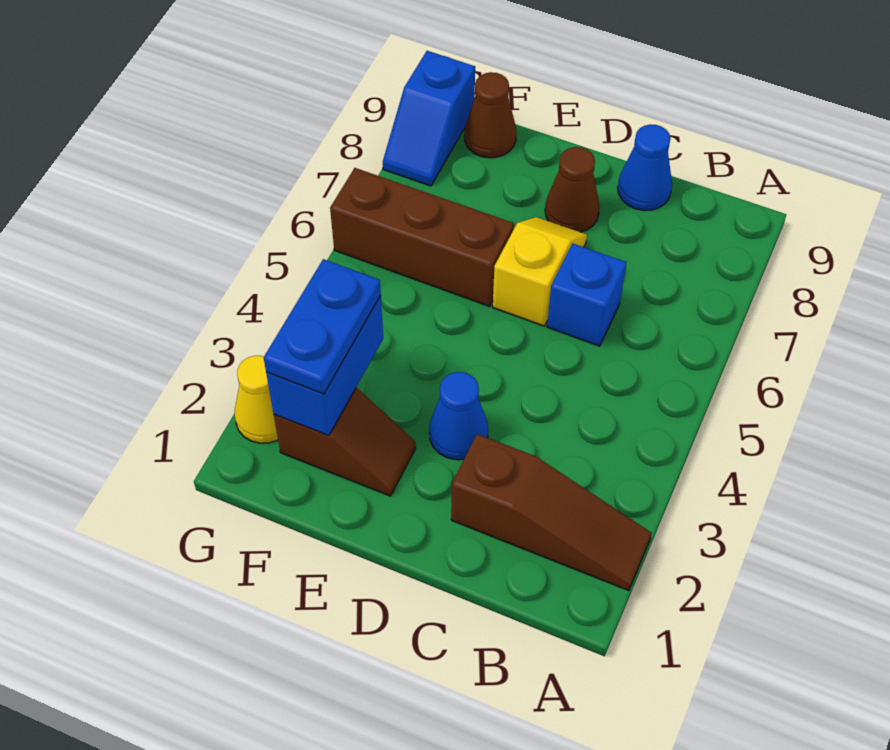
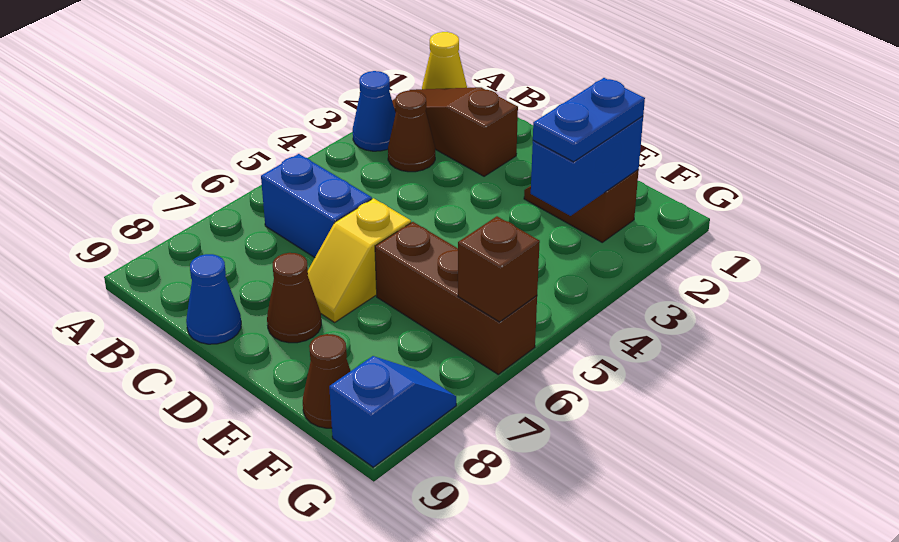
none -> brown 1x1 cone [388,91,435,172]
blue 1x1 brick [547,244,626,346] -> blue 1x2 brick [261,154,372,257]
blue 1x1 cone [429,372,488,460] -> blue 1x1 cone moved to [353,71,396,151]
yellow 1x1 cone [235,356,278,443] -> yellow 1x1 cone moved to [422,32,467,89]
none -> brown 1x1 brick [458,216,540,322]

